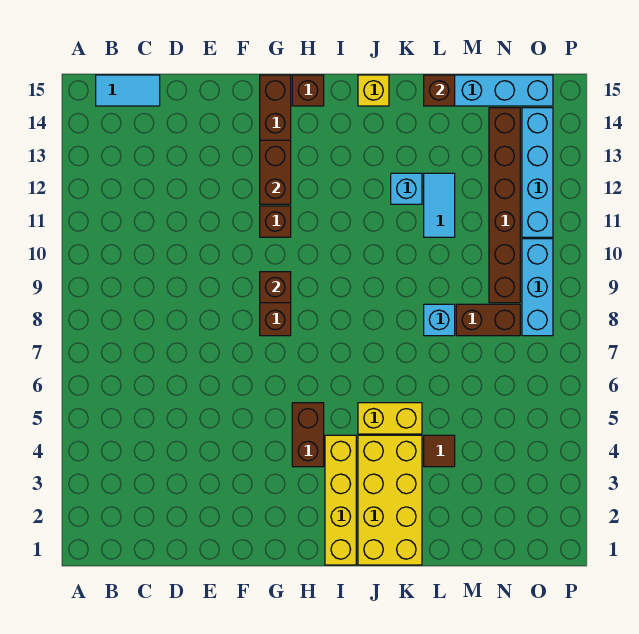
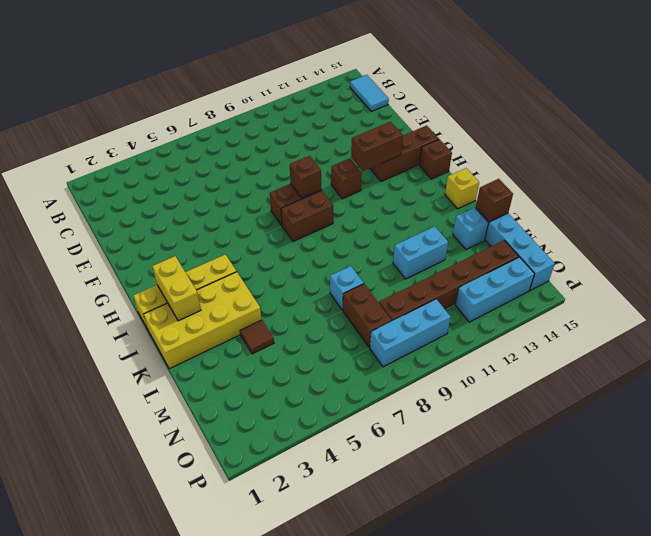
brown 1x2 brick [292,403,324,467] -> brown 1x2 brick moved to [281,191,333,242]
yellow 1x2 brick [358,403,422,434] -> yellow 1x2 brick moved to [152,256,201,321]
cyan 1x1 brick [391,173,422,204] -> cyan 1x1 brick moved to [453,208,489,250]
cyan 1x2 tile [424,173,455,237] -> cyan 1x2 brick [393,226,448,279]
cyan 1x4 brick [522,108,553,237] -> cyan 1x3 brick [455,257,535,322]

